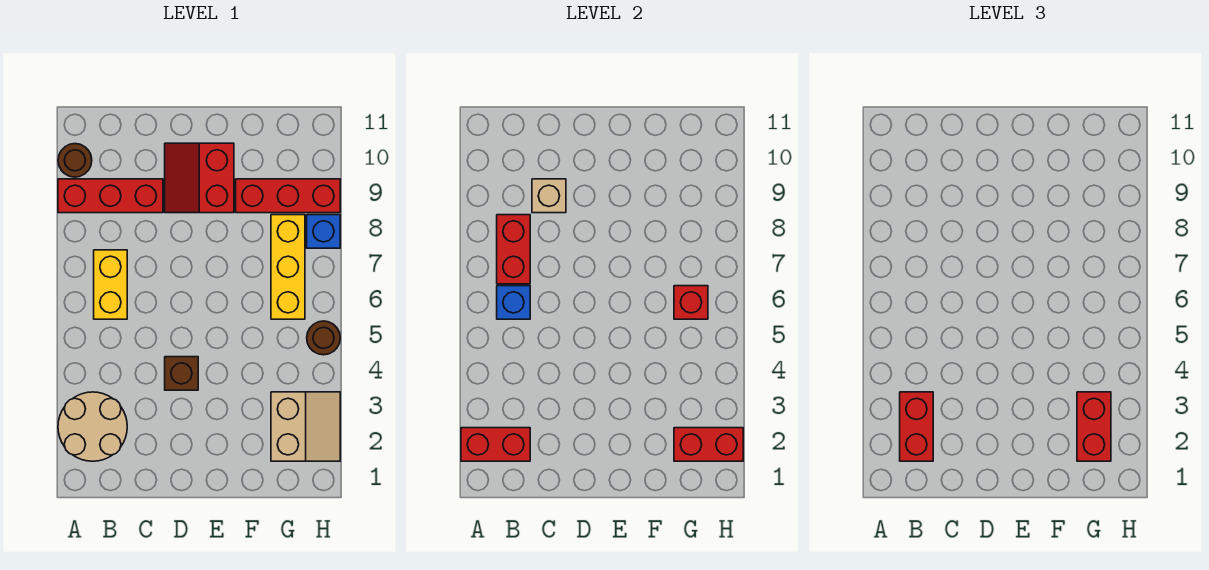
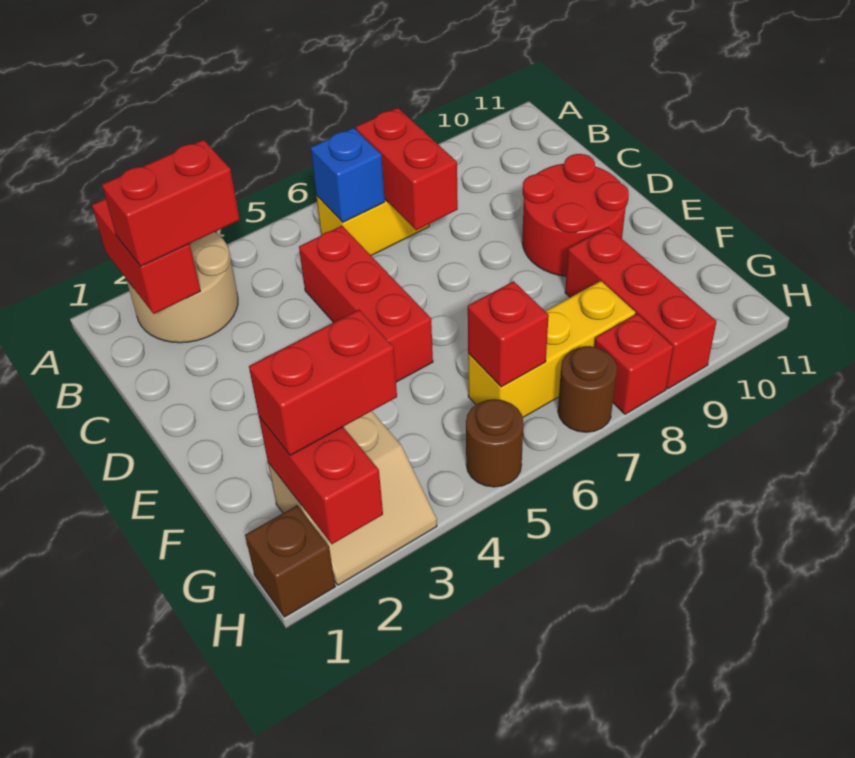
red 1x3 brick [58,179,163,213] -> red 1x3 brick moved to [299,226,433,382]
brown 1x1 round brick [58,144,92,177] -> brown 1x1 round brick moved to [558,346,617,432]
red 1x2 brick [497,215,530,284] -> red 1x2 brick turned to [356,108,458,230]
tan 1x1 brick [532,179,566,213] -> none
brown 1x1 brick [165,357,198,390] -> brown 1x1 brick moved to [245,506,335,617]
red 2x2 slope [165,143,234,213] -> red 2x2 round brick [522,154,629,276]
blue 1x1 brick [307,215,340,248] -> red 1x1 brick [594,314,673,414]

